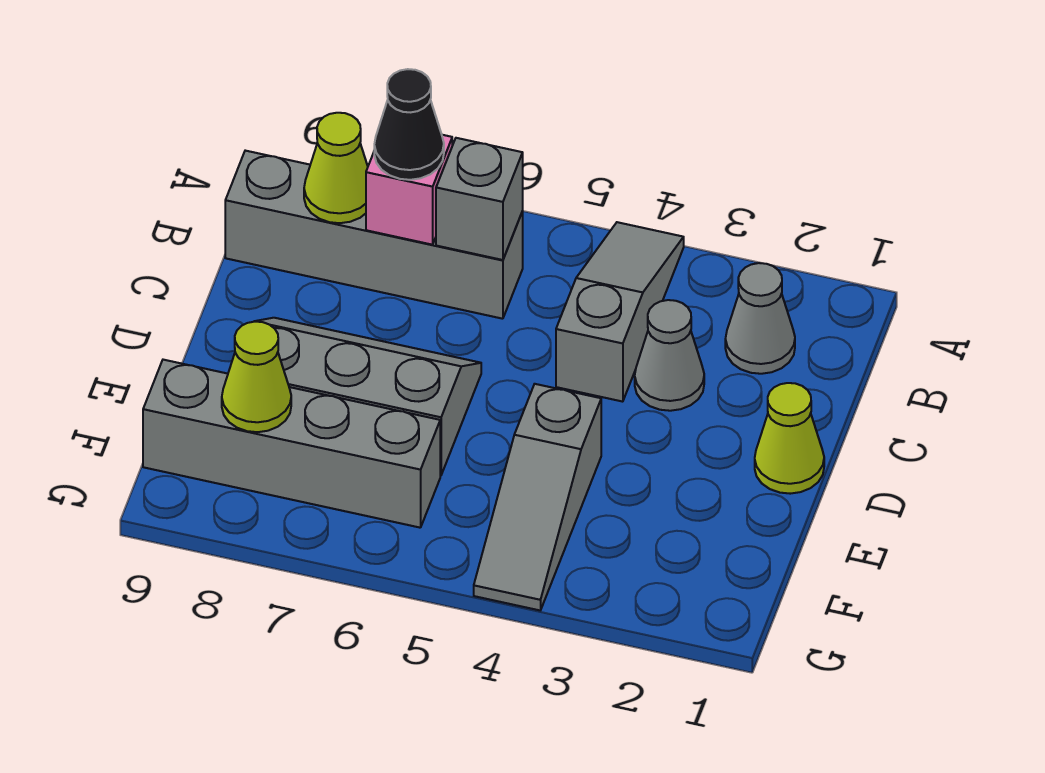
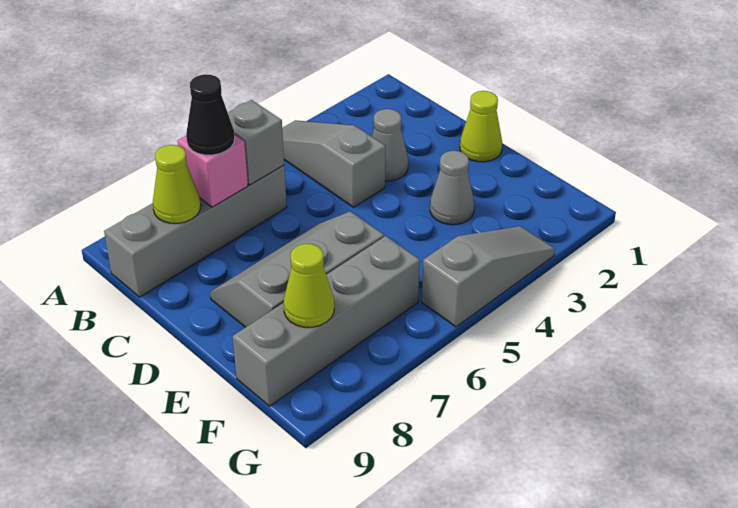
grey 1x1 cone [725,263,795,374] -> grey 1x1 cone moved to [430,151,474,225]
grey 1x3 slope [474,384,601,610] -> grey 1x3 slope turned to [422,226,555,327]

